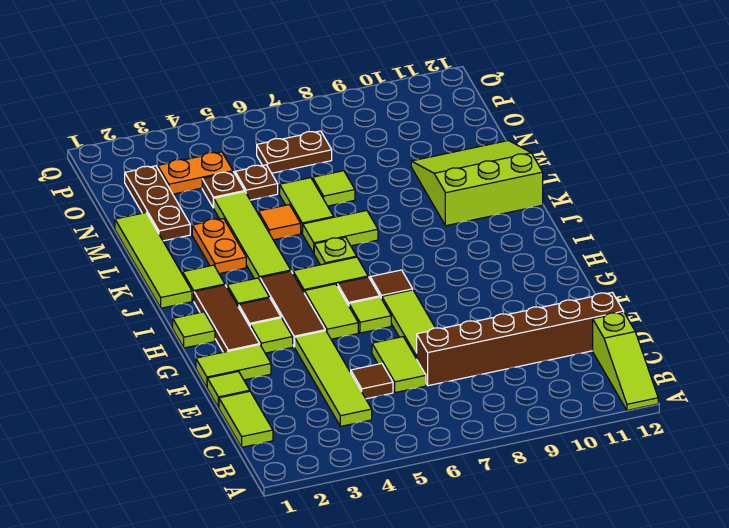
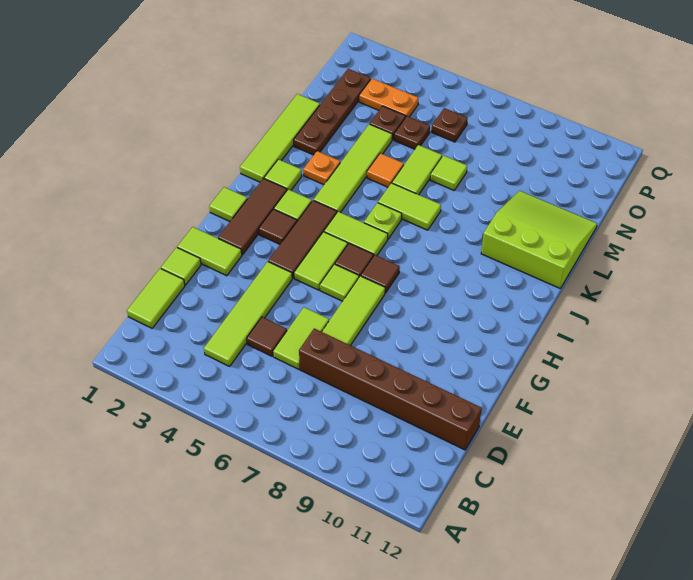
lime 1x3 slope [593,312,658,410] -> none
lime 1x1 tile [250,318,293,353] -> none
orange 1x2 plate [192,219,246,274] -> orange 1x1 plate [303,151,340,185]
brown 1x3 plate [125,166,190,241] -> brown 1x4 plate [293,69,371,155]
brown 1x2 plate [257,131,332,173] -> brown 1x1 plate [432,108,468,142]

